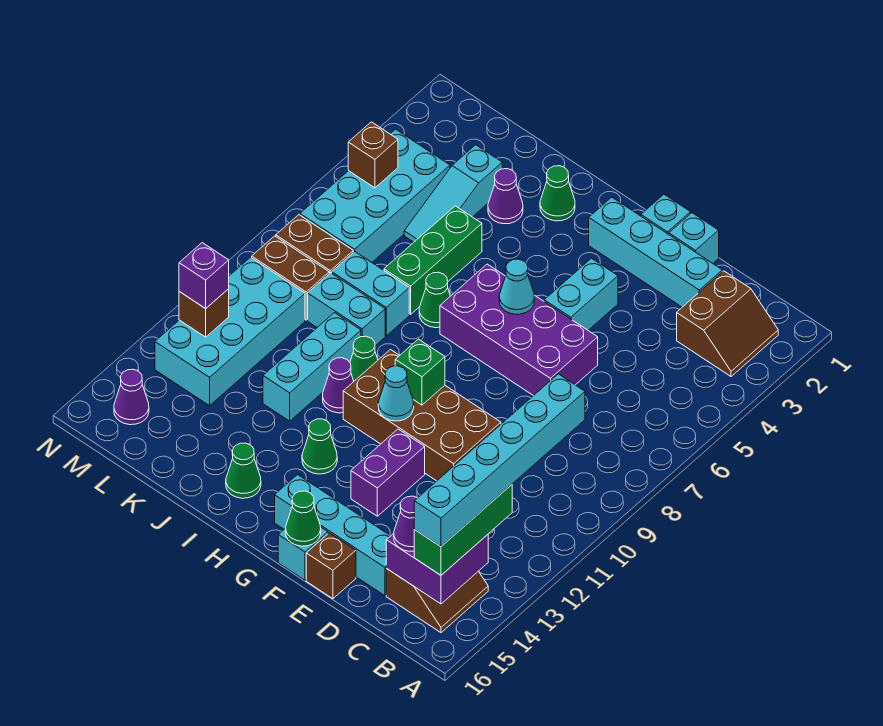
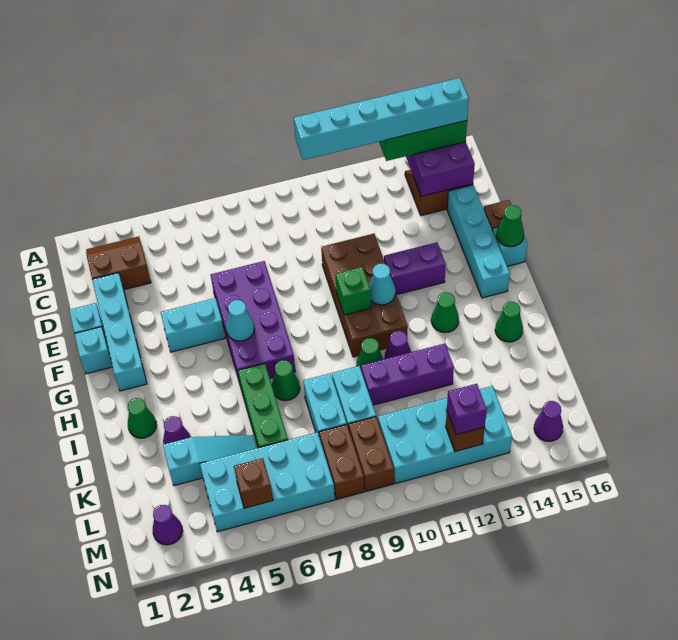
purple 1x1 cone [394,496,417,551] -> purple 1x1 cone moved to [153,505,183,545]
green 1x3 brick [384,206,482,314] -> green 1x3 brick turned to [238,363,288,448]
cyan 1x3 brick [263,313,361,421] -> purple 1x3 brick [361,344,454,405]

